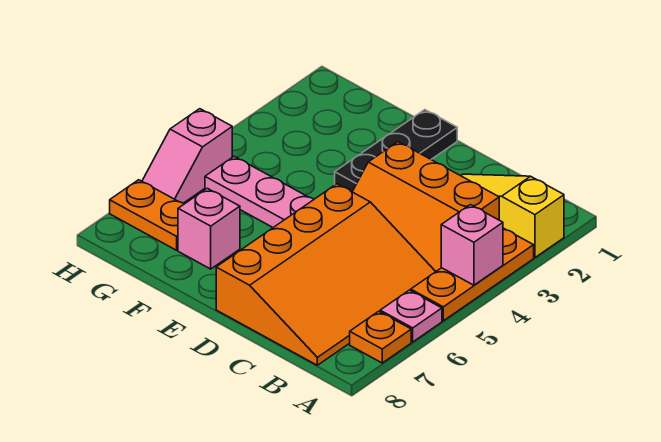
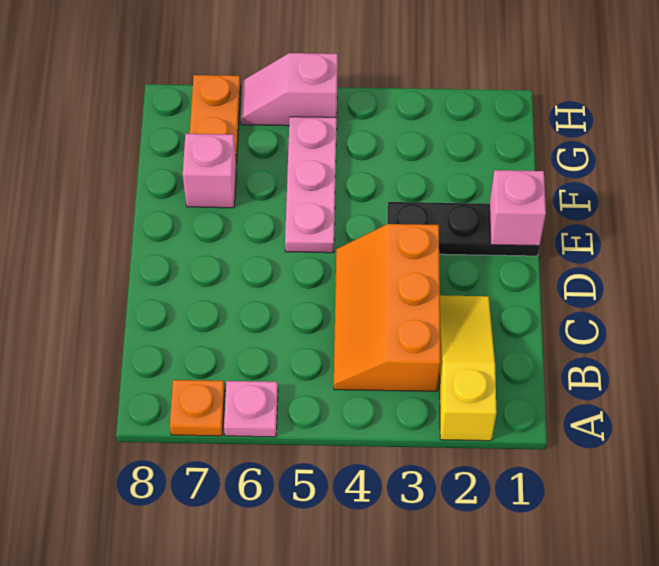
orange 1x3 plate [411,228,534,321] -> none
pink 1x1 brick [441,205,503,285] -> pink 1x1 brick moved to [490,170,546,246]
orange 3x4 slope [216,184,436,365] -> none

